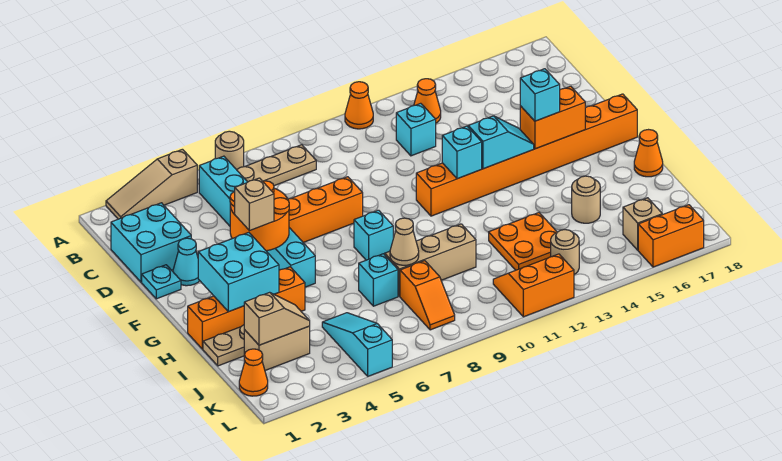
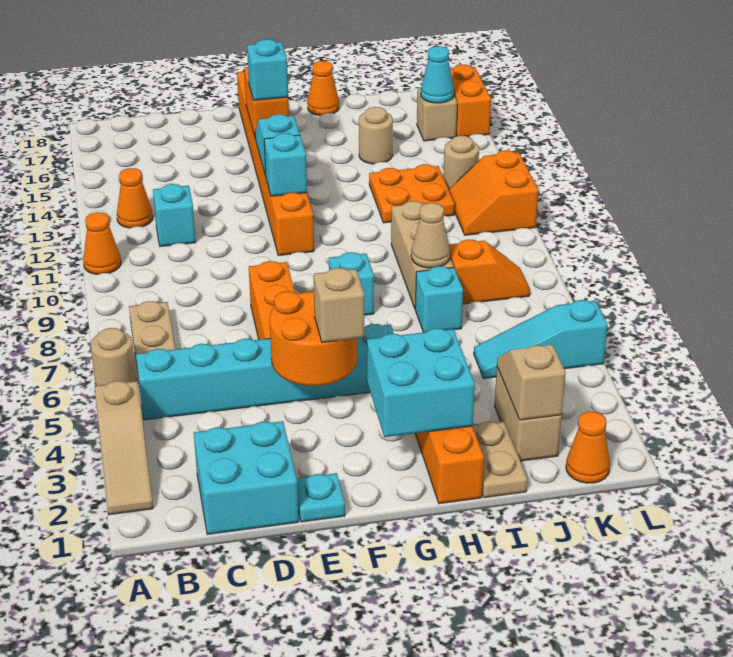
cyan 1x1 cone [173,238,200,286] -> cyan 1x1 cone moved to [421,46,454,103]

